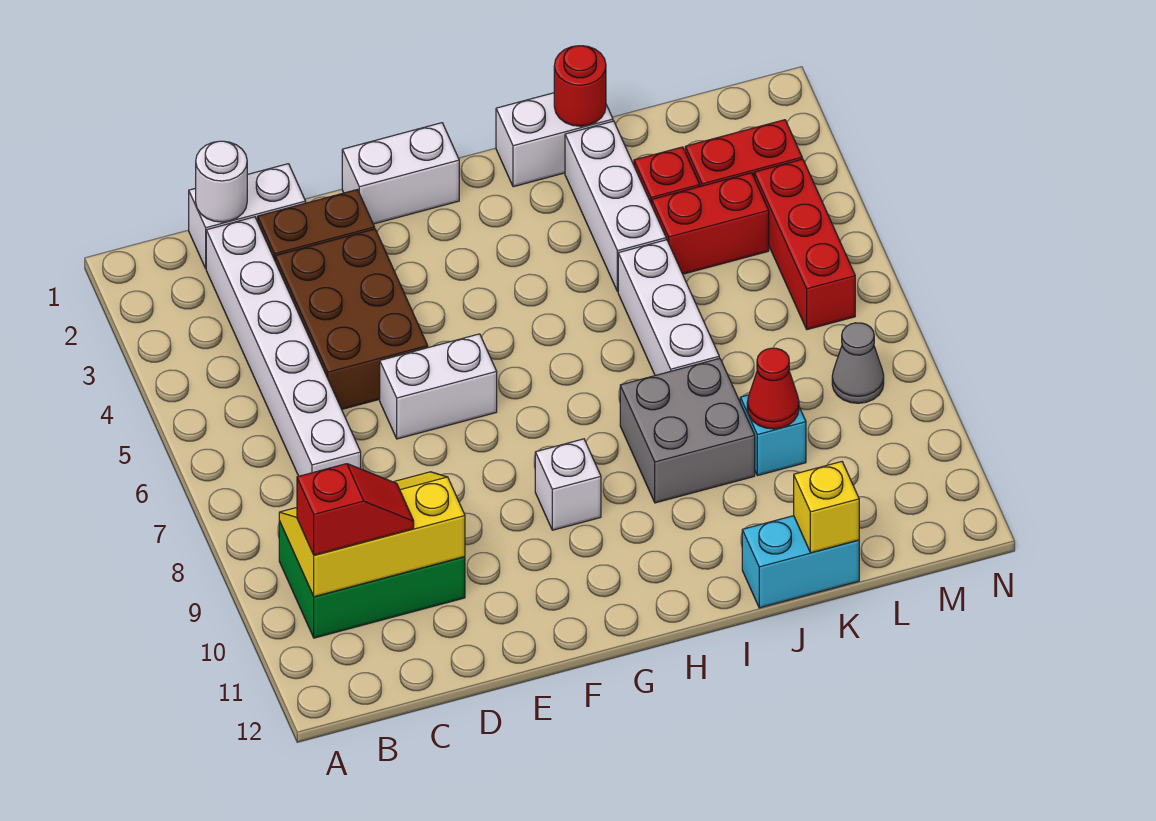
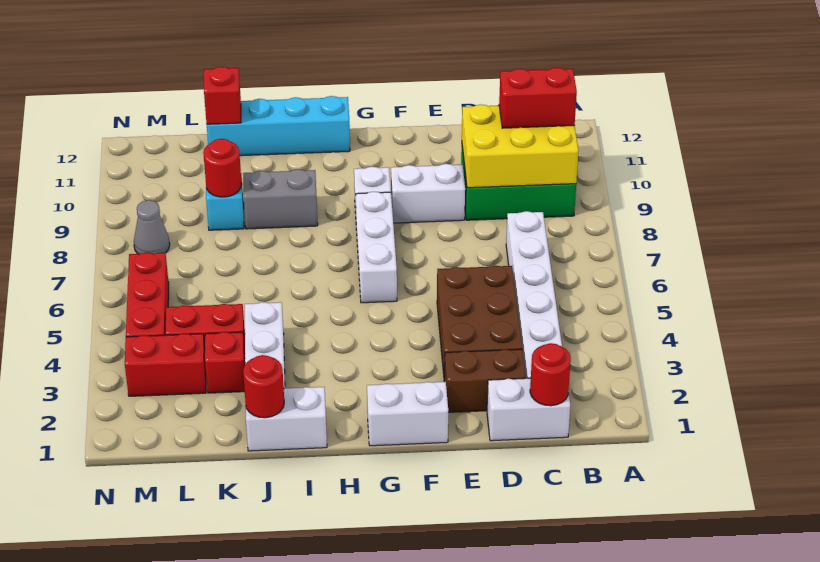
yellow 2x3 slope [279,472,465,597] -> yellow 2x3 brick [462,104,578,188]
red 1x2 slope [297,464,414,555] -> red 1x2 brick [499,67,577,128]
white 1x1 round brick [196,141,247,222] -> red 1x1 round brick [530,343,571,406]
white 1x2 brick [380,334,497,439] -> white 1x2 brick moved to [391,164,465,223]
grey 2x2 brick [620,358,755,503] -> grey 1x2 brick [243,169,318,229]
white 1x3 brick [618,240,719,375] -> white 1x3 brick moved to [356,192,397,303]
cyan 1x2 brick [742,516,859,608] -> cyan 1x4 brick [207,96,350,156]
red 1x1 cone [747,348,799,429] -> red 1x1 round brick [203,139,242,197]
yellow 1x1 brick [794,462,859,553] -> red 1x1 brick [204,67,241,124]

